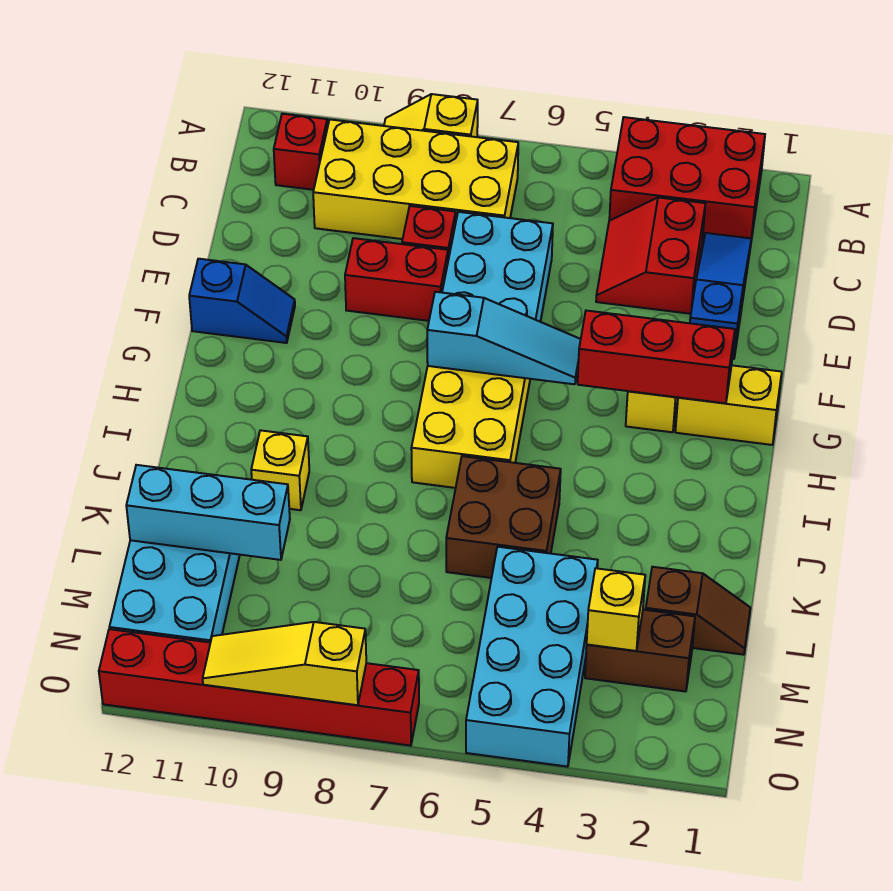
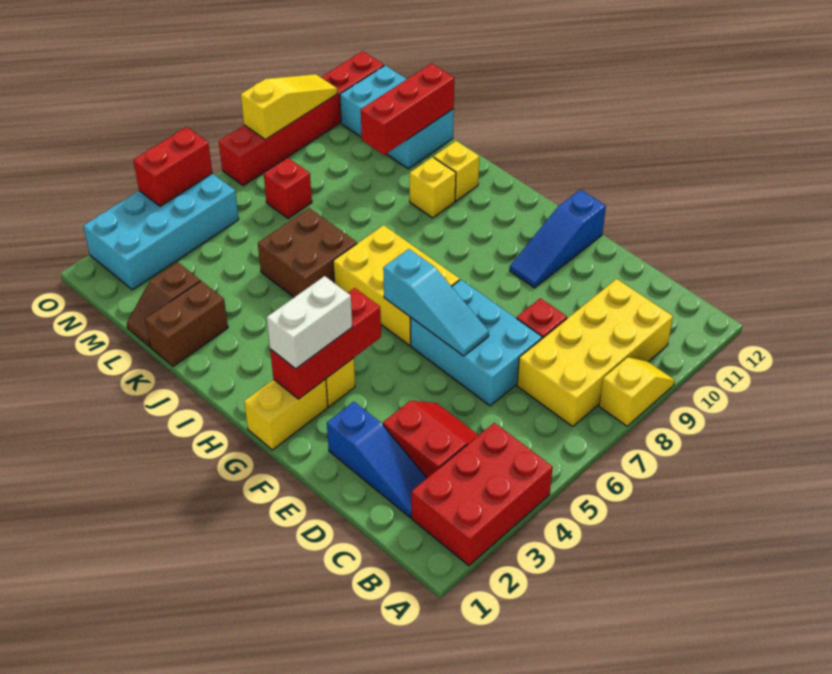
red 1x1 brick [274,114,327,190] -> red 1x1 brick moved to [264,158,312,219]
red 1x2 brick [345,238,448,321] -> red 1x2 brick moved to [133,127,212,206]
blue 1x2 slope [189,259,295,343] -> blue 1x3 slope [510,190,606,288]
none -> white 1x2 brick [267,276,352,369]
cyan 1x3 slope [427,292,581,384] -> cyan 1x3 slope turned to [383,249,489,356]
cyan 2x4 brick [466,547,598,767] -> cyan 2x4 brick turned to [83,174,239,290]
cyan 1x3 brick [126,465,290,560] -> red 1x3 brick [361,63,454,155]
brown 1x2 brick [585,610,695,692] -> brown 1x2 brick moved to [145,281,228,366]
yellow 1x1 brick [587,568,645,651] -> yellow 1x1 brick moved to [434,141,479,201]

